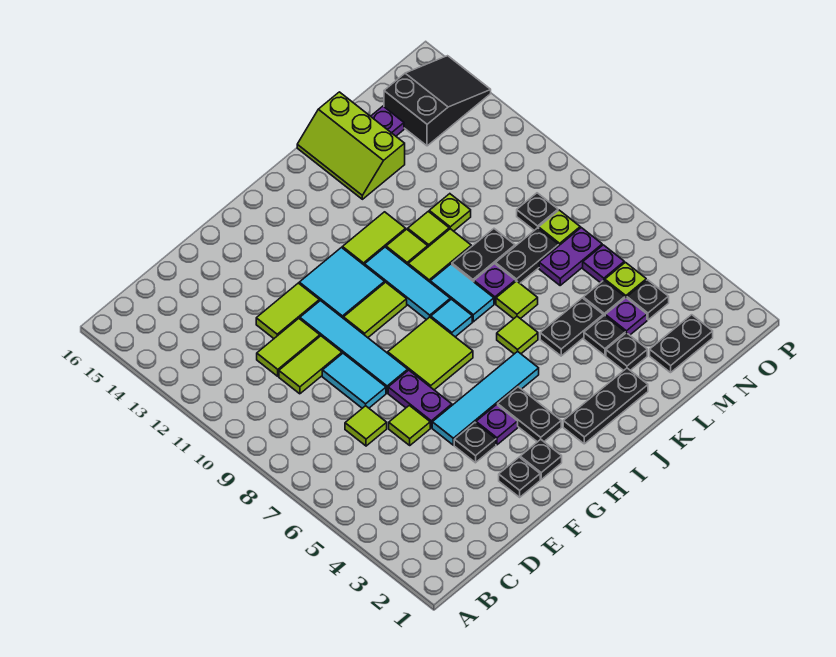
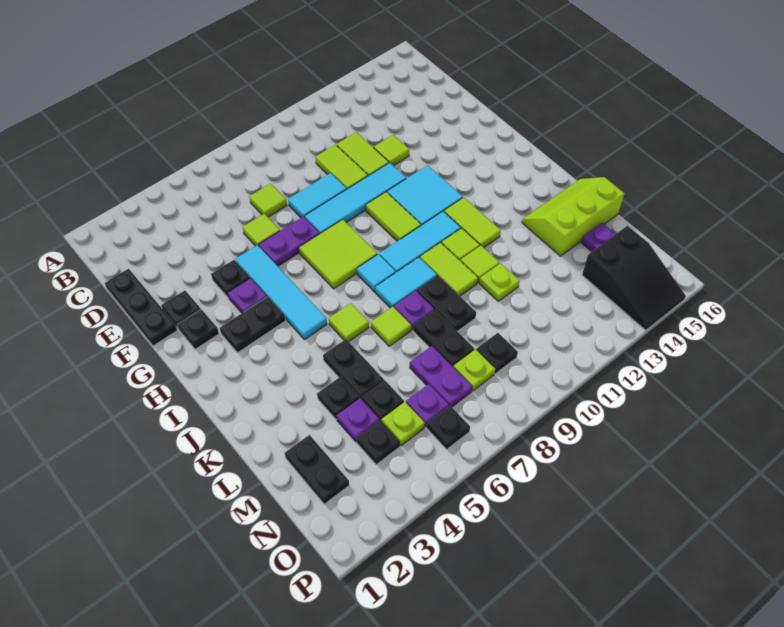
lime 1x2 tile [256,283,319,338] -> lime 1x1 tile [374,135,409,166]
black 1x3 plate [563,368,648,444] -> black 1x3 plate moved to [105,269,177,346]
black 1x1 plate [606,333,647,371] -> black 1x1 plate moved to [427,406,470,449]

